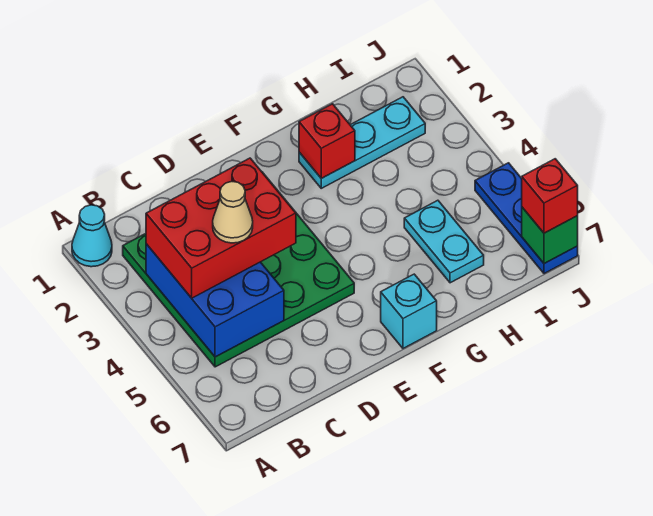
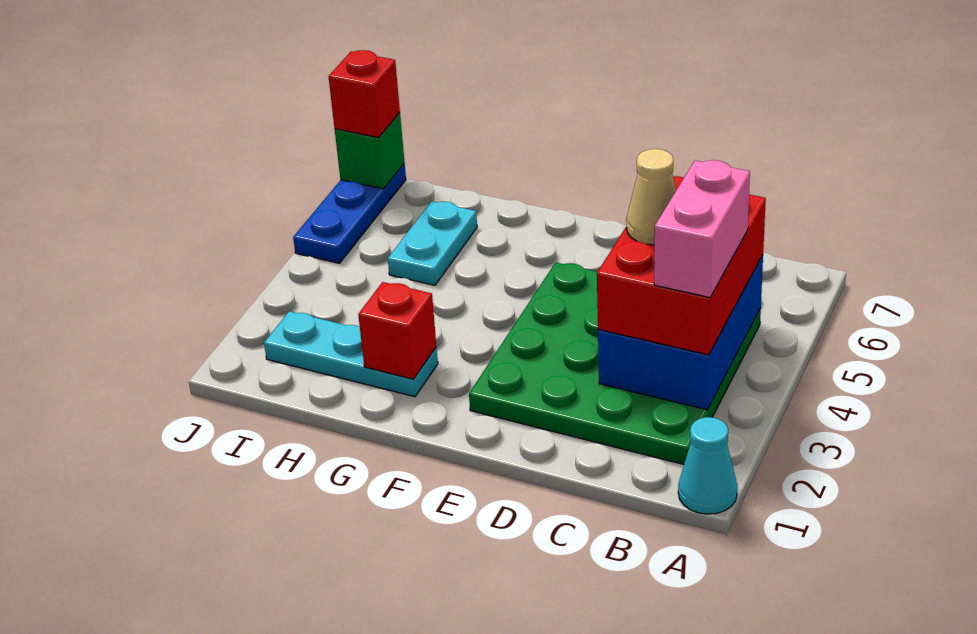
red 2x3 brick [146,158,296,298] -> red 2x3 brick turned to [597,176,766,355]
none -> pink 1x2 brick [654,160,750,297]
cyan 1x1 brick [381,274,437,348] -> none

